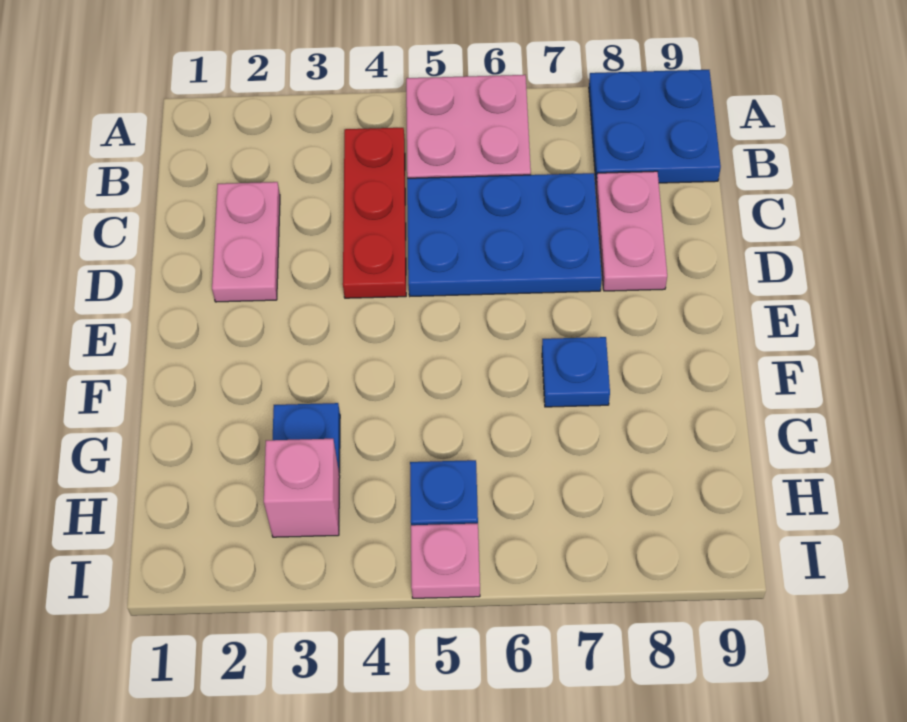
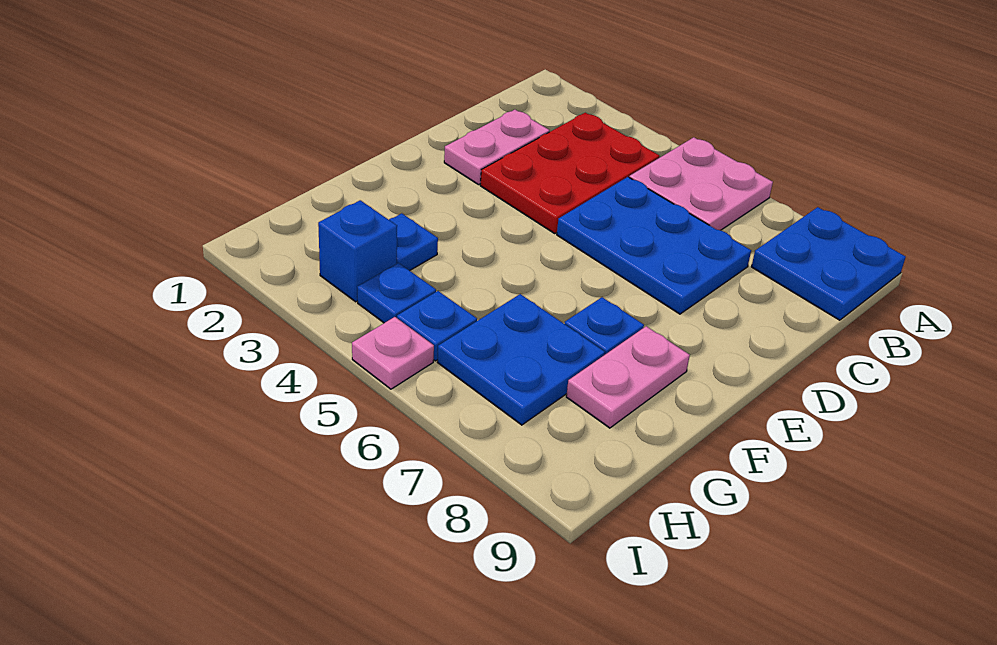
red 1x3 plate [343,128,406,298] -> red 2x3 plate [480,113,659,234]
pink 1x2 plate [596,171,667,291] -> pink 1x2 plate moved to [566,326,690,428]
none -> blue 2x2 plate [437,294,605,425]
pink 1x1 brick [264,439,340,537] -> blue 1x1 brick [318,200,397,302]
none -> blue 1x1 plate [358,263,436,323]

